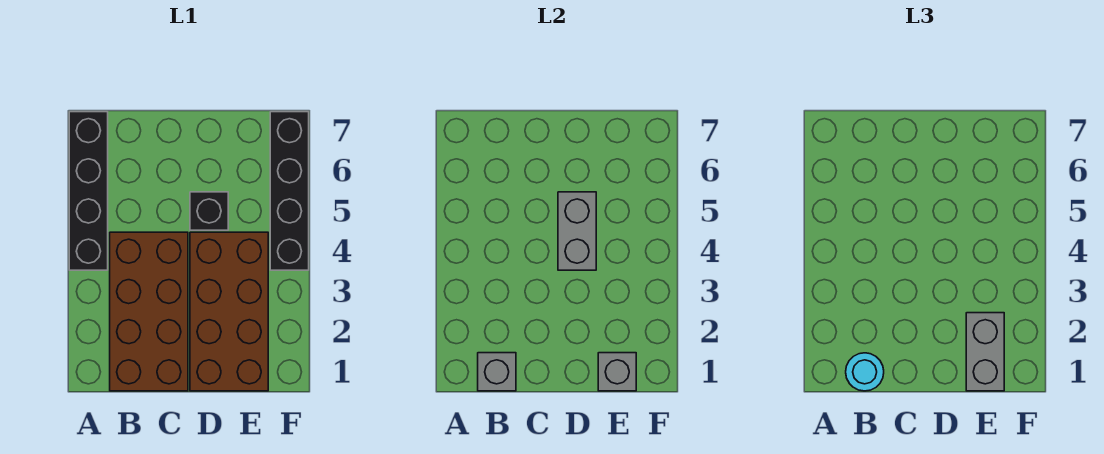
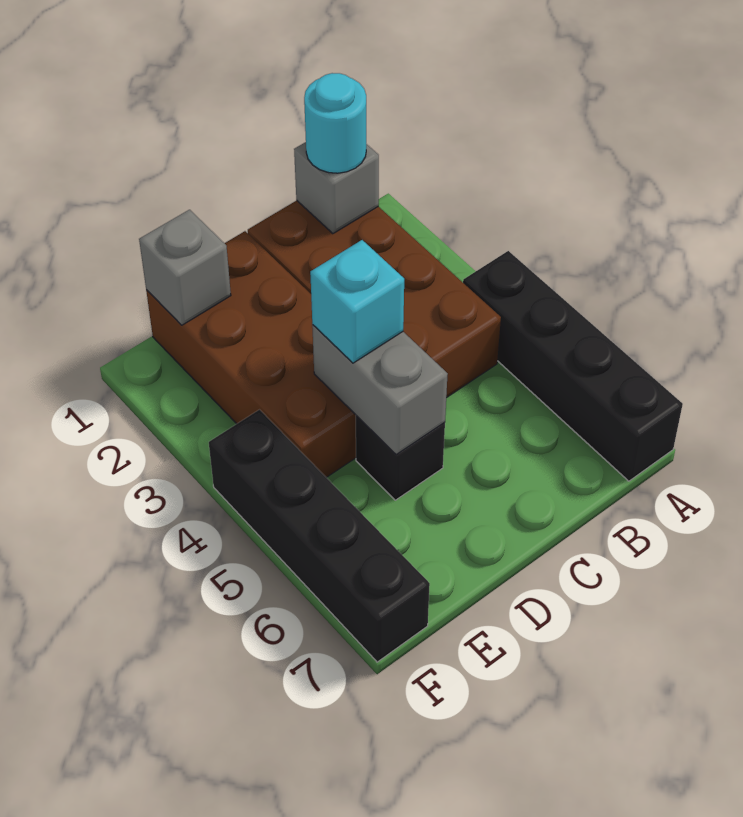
none -> cyan 1x1 brick [310,240,404,363]
grey 1x2 brick [966,313,1004,391] -> none

